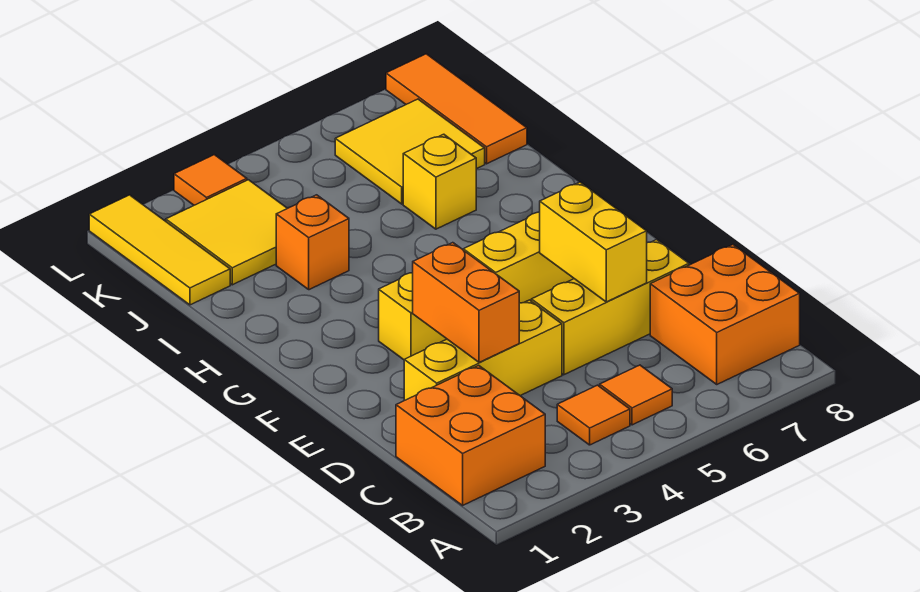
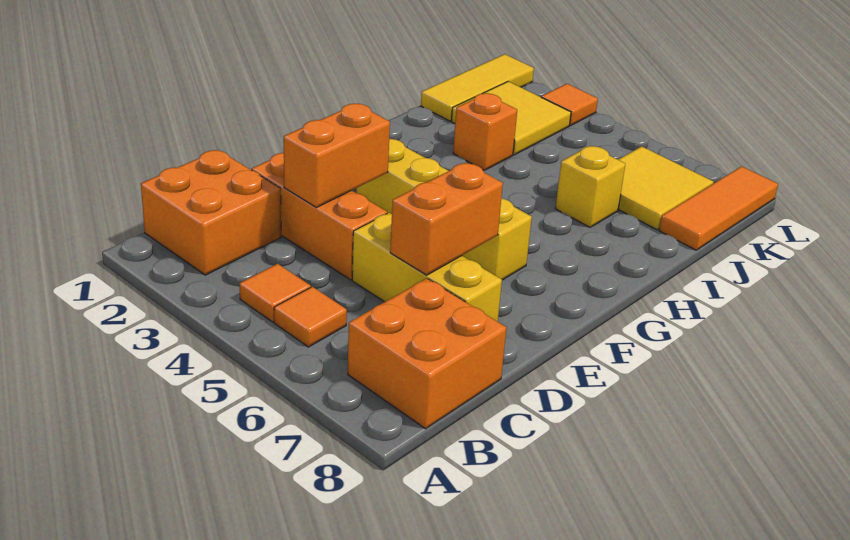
yellow 1x3 brick [404,300,562,400] -> orange 1x3 brick [252,153,387,280]
yellow 1x2 brick [540,182,647,302] -> orange 1x2 brick [390,163,503,275]

